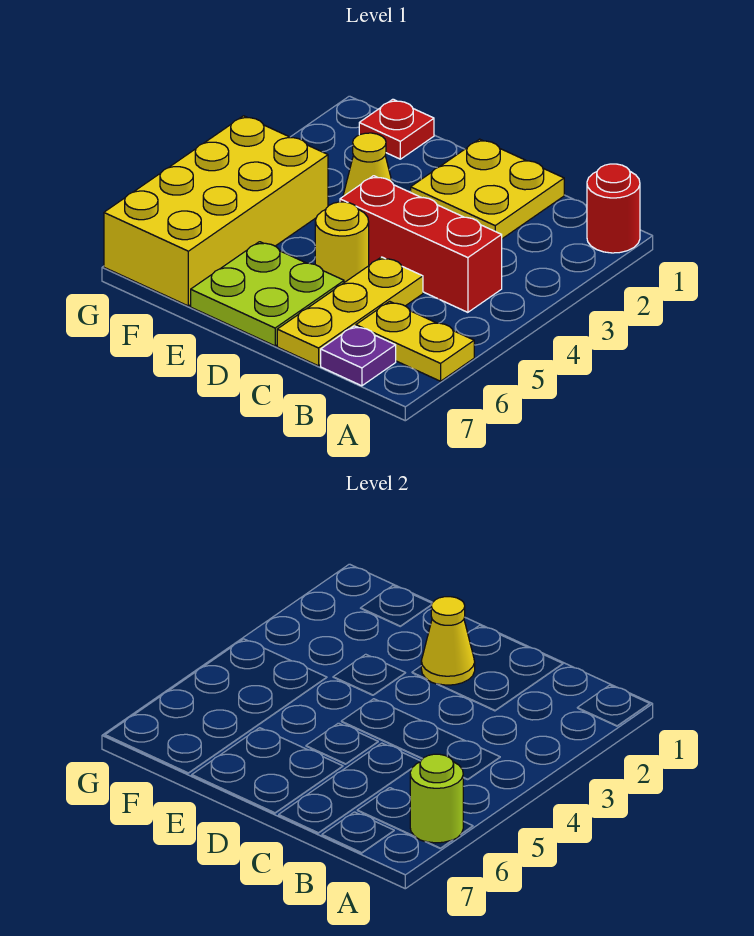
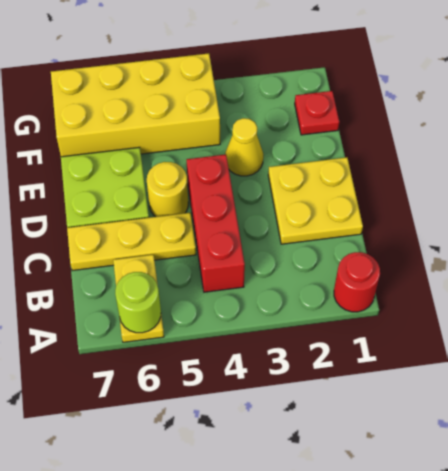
purple 1x1 plate [321,326,396,386] -> none
yellow 1x1 cone [421,597,475,685] -> none

